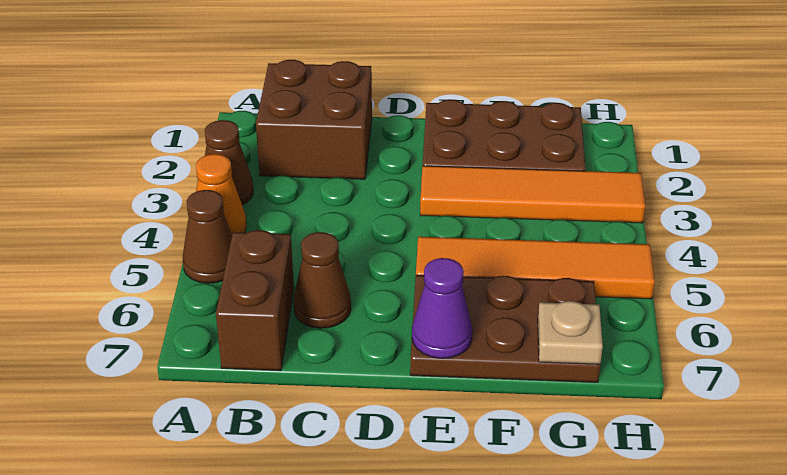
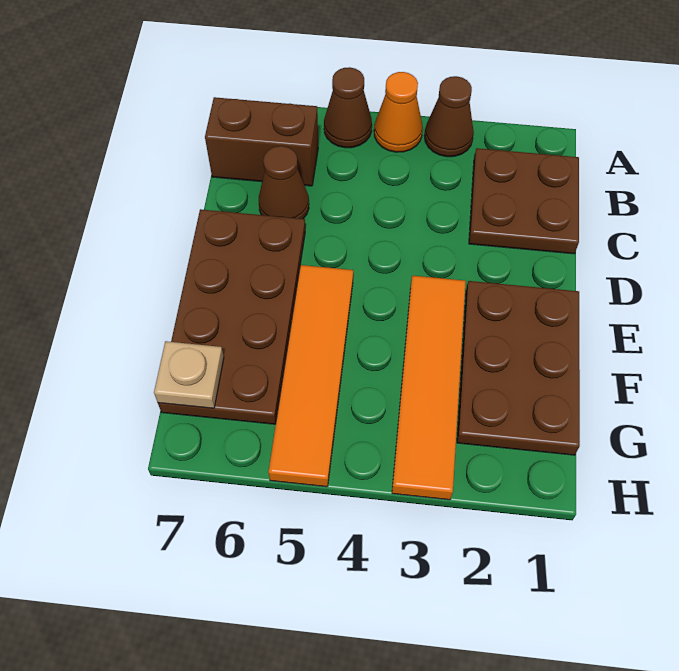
brown 2x2 brick [256,60,372,179] -> brown 2x2 plate [469,148,579,254]
brown 2x3 plate [410,275,600,382] -> brown 2x4 plate [158,209,305,424]
purple 1x1 cone [412,258,472,358] -> none

